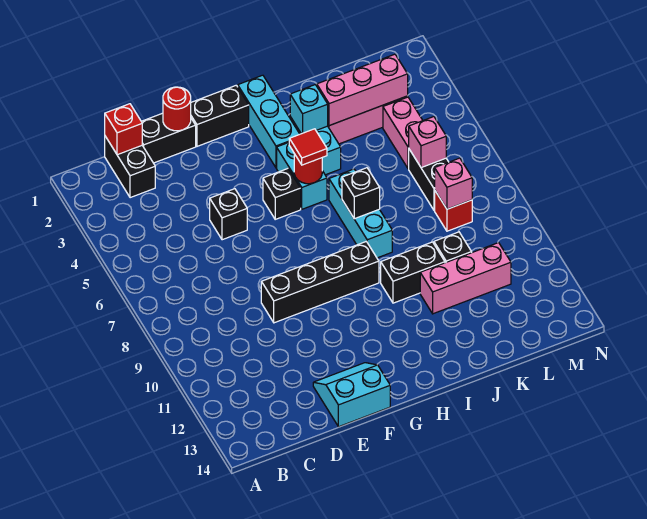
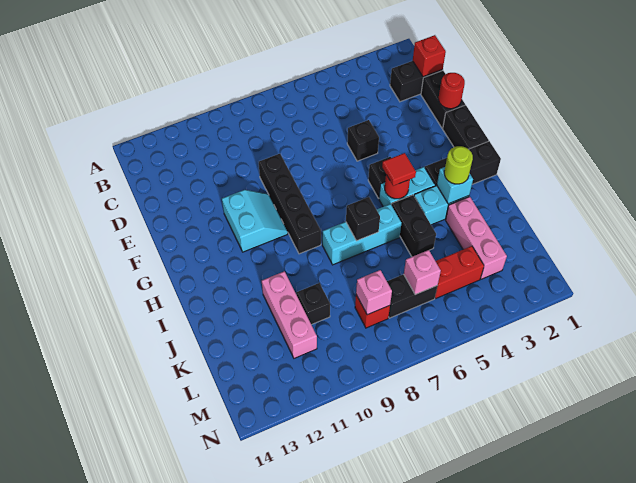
cyan 2x2 slope [313,363,390,427] -> cyan 2x2 slope moved to [222,190,288,252]
cyan 1x3 brick [238,75,300,168] -> black 1x3 brick [425,141,501,186]
none -> lime 1x1 round brick [444,146,473,184]
black 1x2 brick [381,242,445,303] -> black 1x2 brick moved to [392,195,436,257]
pink 1x3 brick [317,54,408,126] -> none
pink 1x2 brick [383,97,423,169] -> red 1x2 brick [435,246,484,298]

